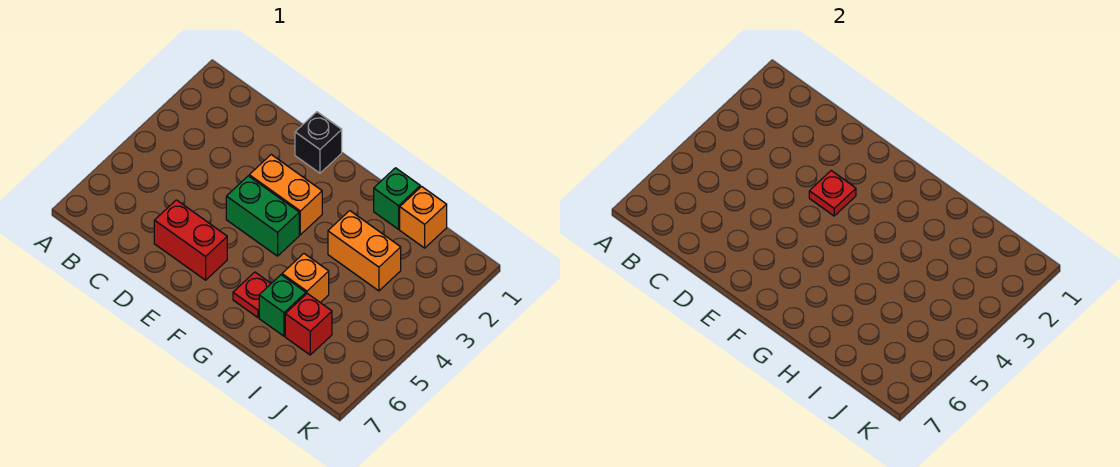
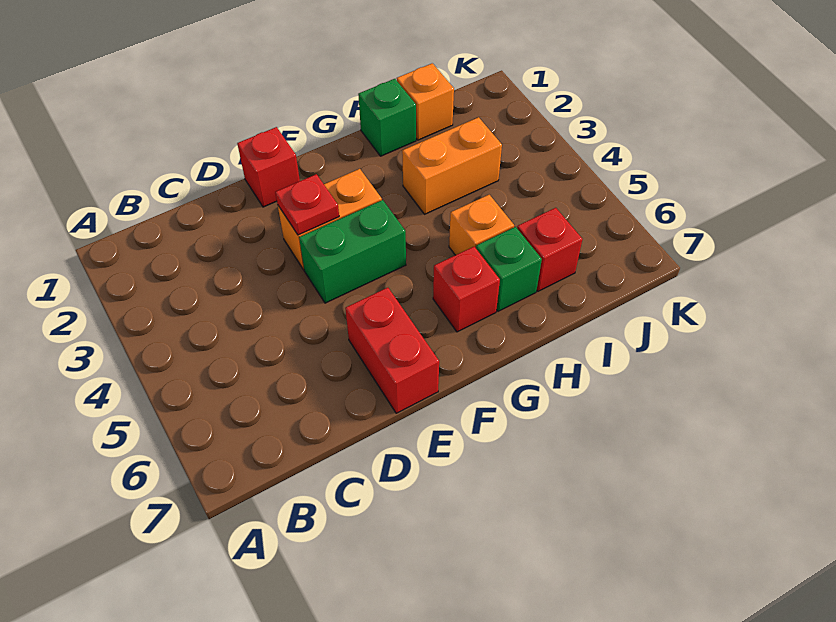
red 1x2 brick [154,200,227,280] -> red 1x2 brick turned to [345,288,439,413]
black 1x1 brick [295,112,342,173] -> red 1x1 brick [237,127,300,207]
red 1x1 plate [233,272,271,318] -> red 1x1 brick [433,247,500,332]

